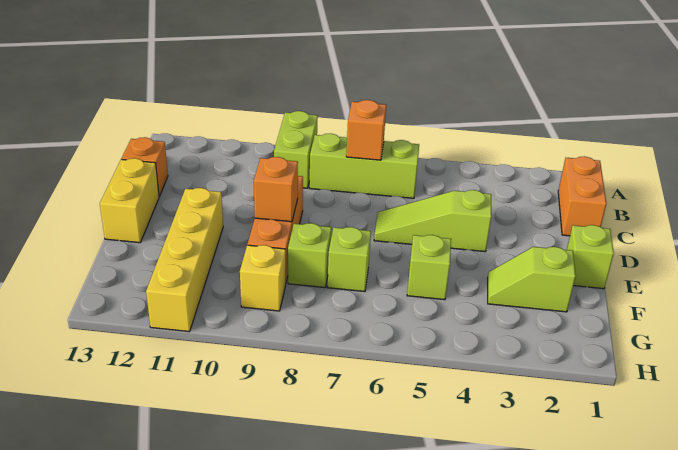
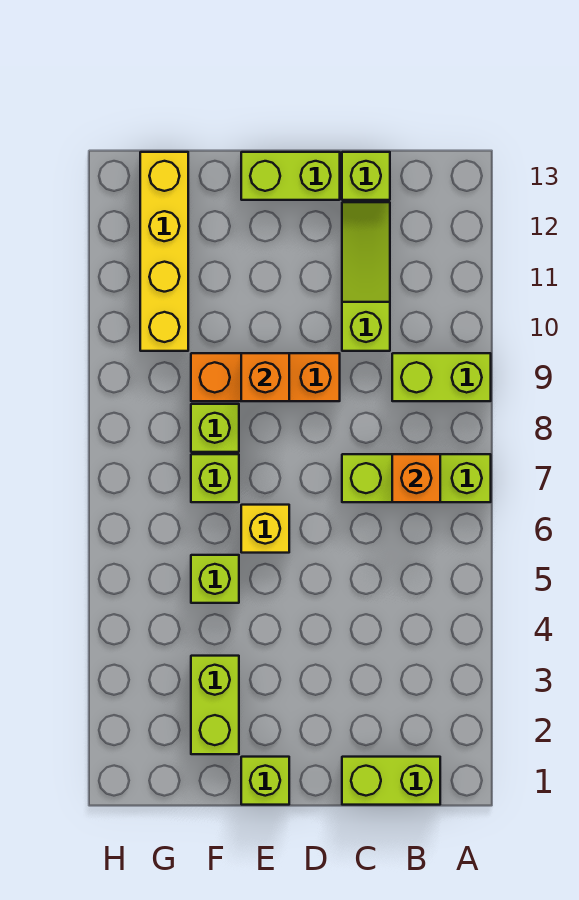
orange 1x2 brick [558,156,606,236] -> lime 1x2 brick [342,757,440,805]
lime 1x3 brick [310,134,419,198] -> lime 1x3 brick turned to [342,454,491,502]
orange 1x1 brick [122,137,168,196] -> lime 1x1 brick [342,152,390,200]
lime 1x3 slope [374,190,491,252] -> lime 1x3 slope moved to [342,202,390,351]
yellow 1x2 brick [100,158,159,243] -> lime 1x2 brick [241,152,340,200]
yellow 1x4 brick [146,188,223,332] -> yellow 1x4 brick turned to [140,152,188,351]
lime 1x2 slope [488,247,576,312] -> lime 1x2 brick [191,656,239,754]
yellow 1x1 brick [240,245,286,311] -> yellow 1x1 brick moved to [241,505,289,553]

